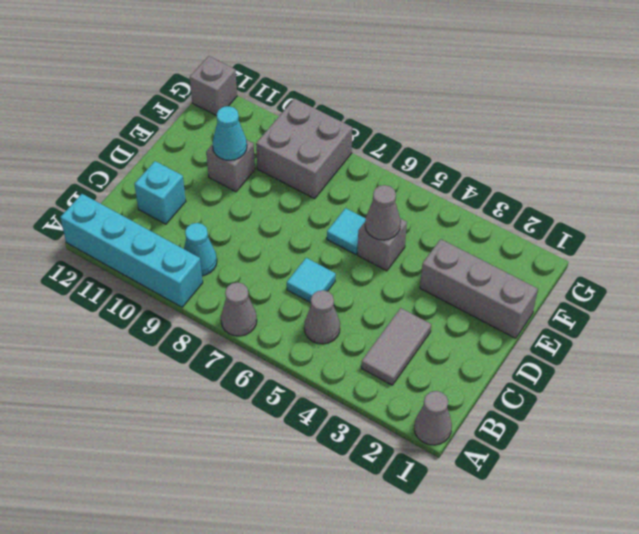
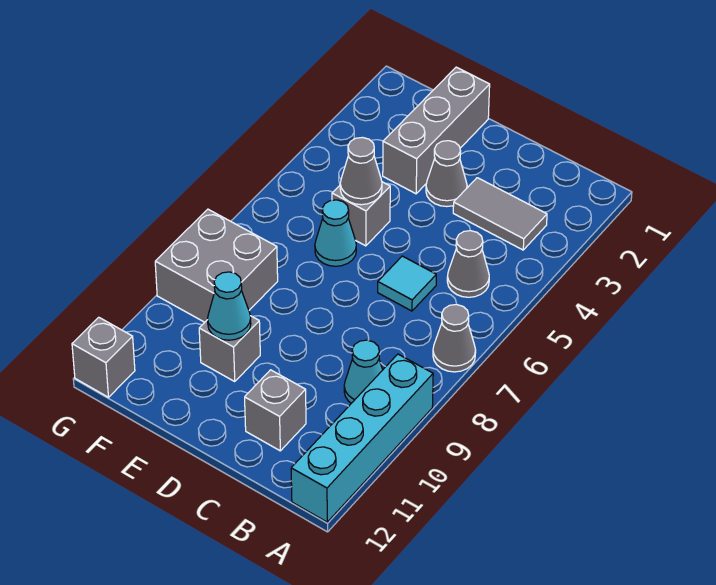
grey 1x1 cone [414,391,452,445] -> grey 1x1 cone moved to [426,141,467,207]
cyan 1x1 brick [134,161,186,224] -> grey 1x1 brick [245,370,306,451]
cyan 1x1 tile [327,208,366,255] -> cyan 1x1 cone [315,200,356,266]

